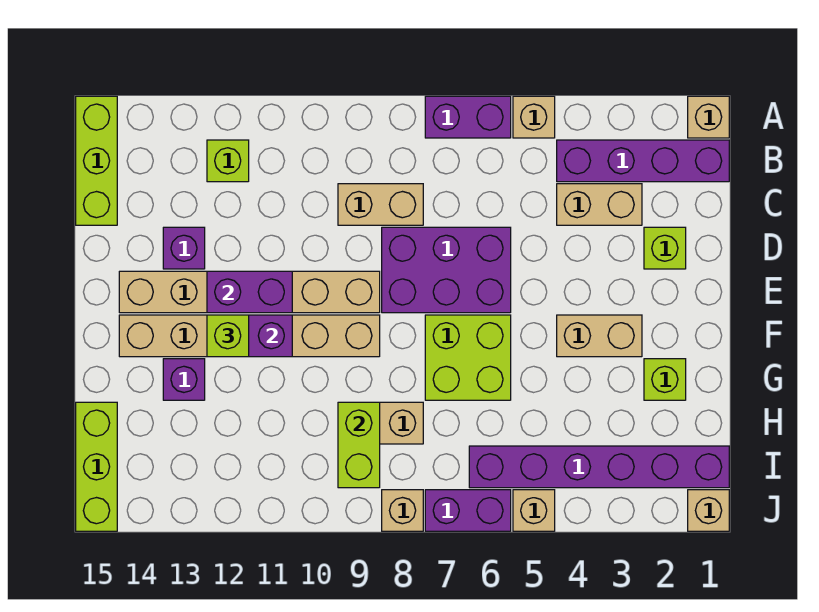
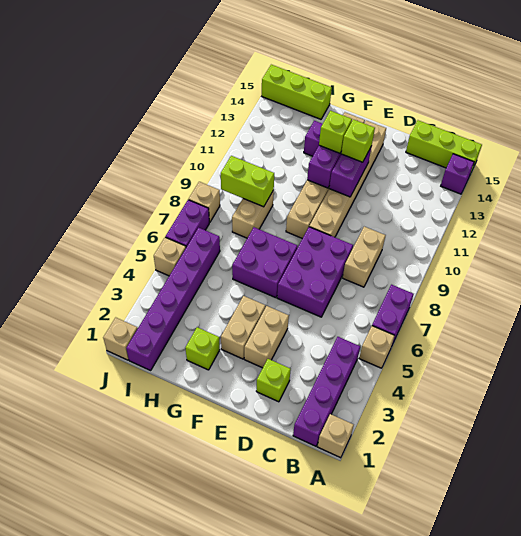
lime 1x1 brick [207,140,249,182] -> lime 1x1 brick moved to [341,119,375,162]
tan 1x2 brick [557,184,642,225] -> tan 1x2 brick moved to [244,306,289,368]
purple 1x1 brick [163,227,205,269] -> purple 1x1 brick moved to [441,154,474,194]
lime 2x2 brick [425,315,511,400] -> purple 2x2 brick [232,227,297,298]

